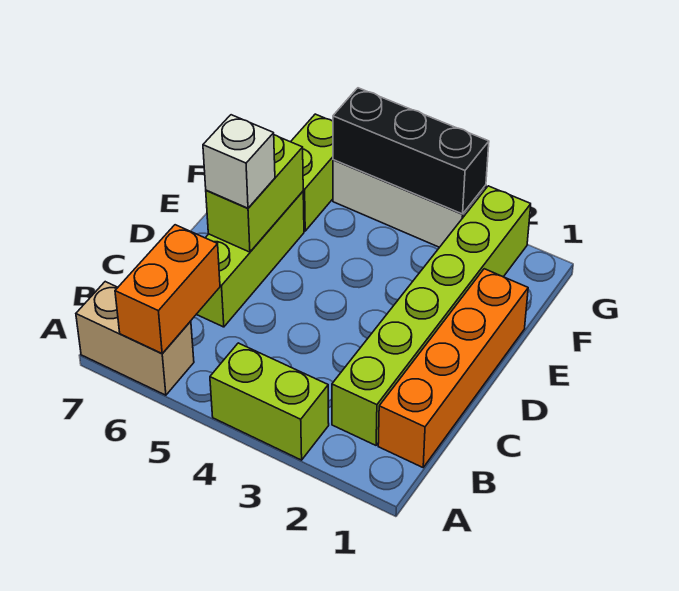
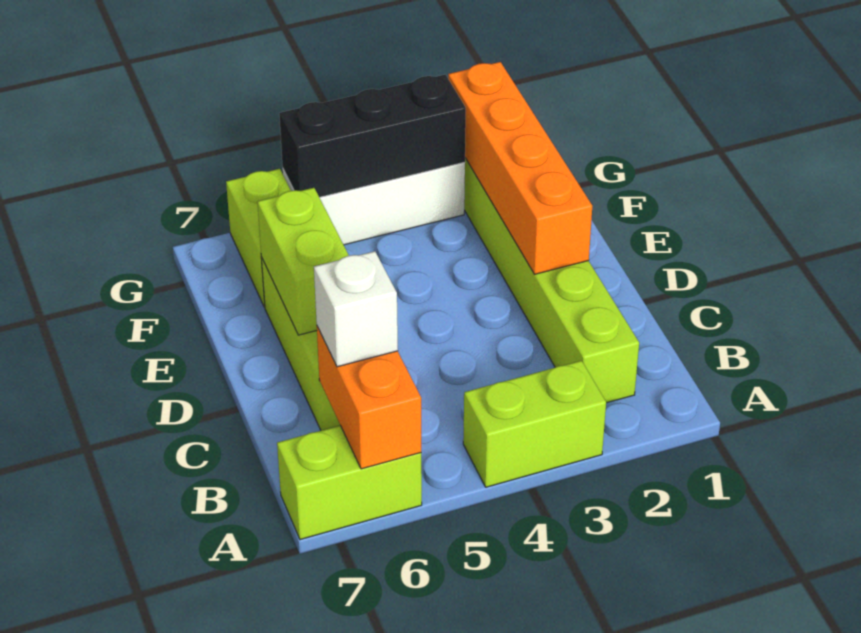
tan 1x2 brick [76,282,194,395] -> lime 1x2 brick [277,425,422,540]
orange 1x4 brick [378,269,528,467] -> orange 1x4 brick moved to [448,62,592,274]
white 1x1 brick [203,115,275,208] -> white 1x1 brick moved to [314,251,398,367]

